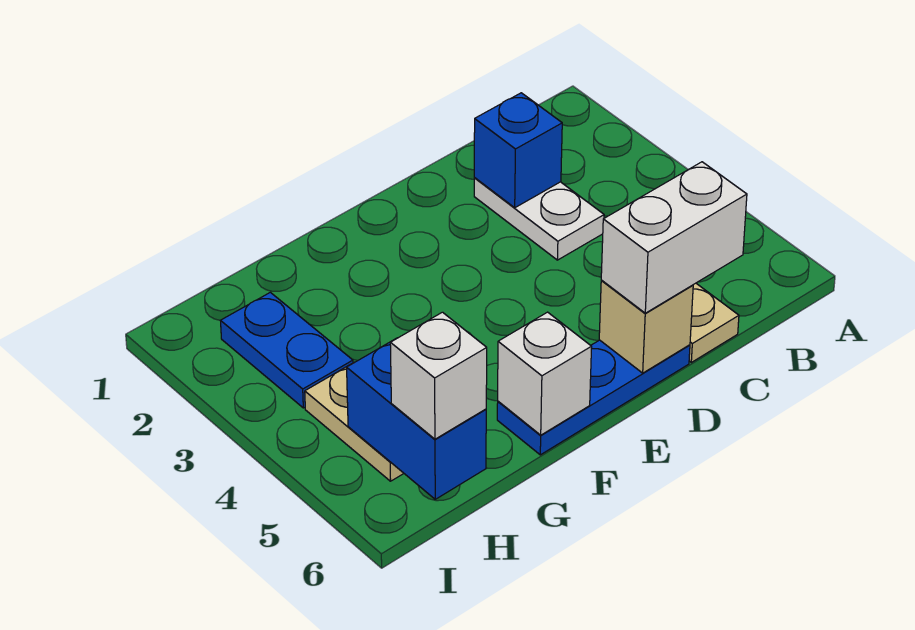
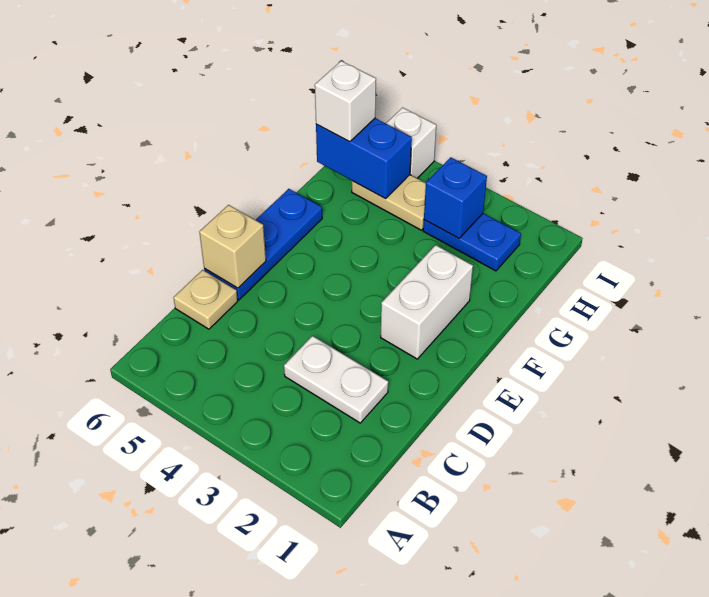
blue 1x1 brick [474,93,562,208] -> blue 1x1 brick moved to [424,157,487,238]
white 1x2 brick [601,162,747,313] -> white 1x2 brick moved to [381,245,473,359]
white 1x1 brick [498,312,592,435] -> white 1x1 brick moved to [386,108,436,178]

